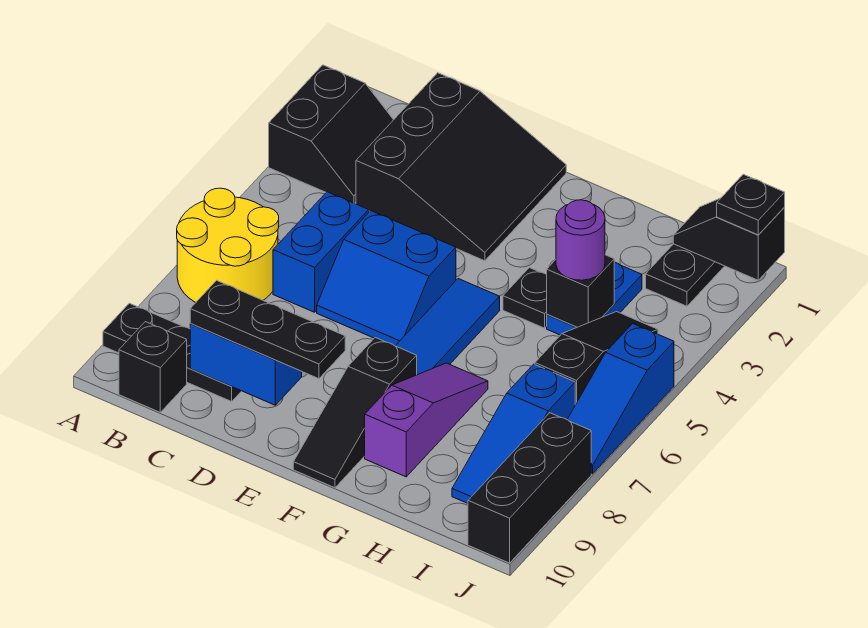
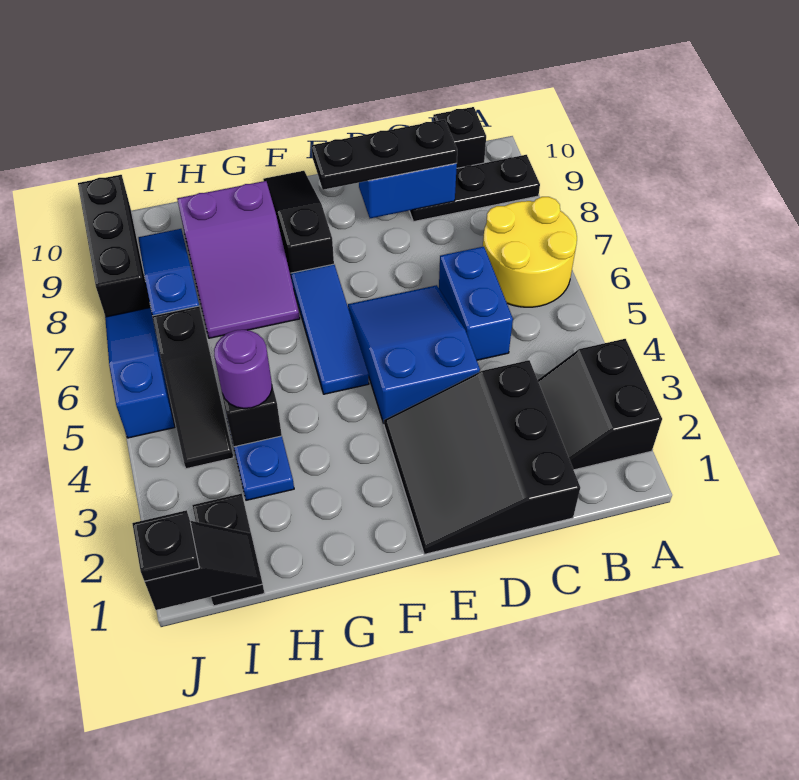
blue 2x2 slope [317,211,456,346] -> blue 2x3 slope [348,285,480,423]
black 1x1 plate [503,268,547,328] -> none
purple 1x3 slope [365,363,488,477] -> purple 2x3 slope [177,181,300,338]

